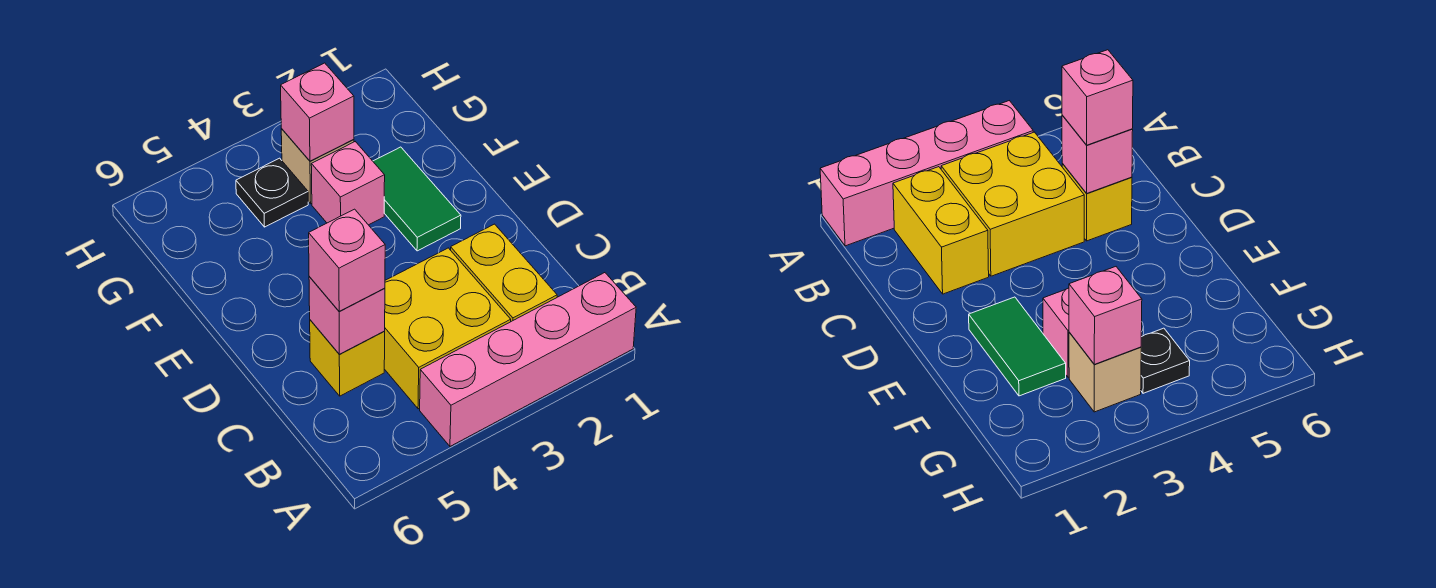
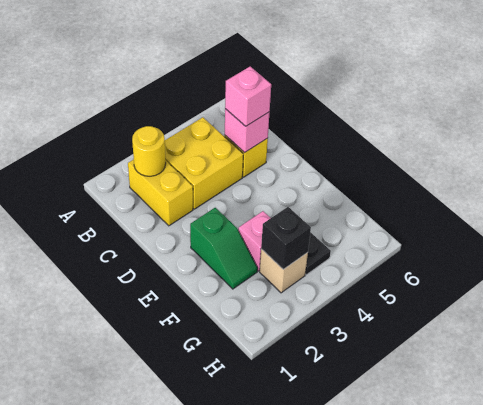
pink 1x4 brick [420,273,636,446] -> none
none -> yellow 1x1 round brick [132,126,166,176]
green 1x2 tile [373,147,461,251] -> green 1x2 slope [190,208,258,289]
pink 1x1 brick [281,63,354,161] -> black 1x1 brick [261,207,311,269]

